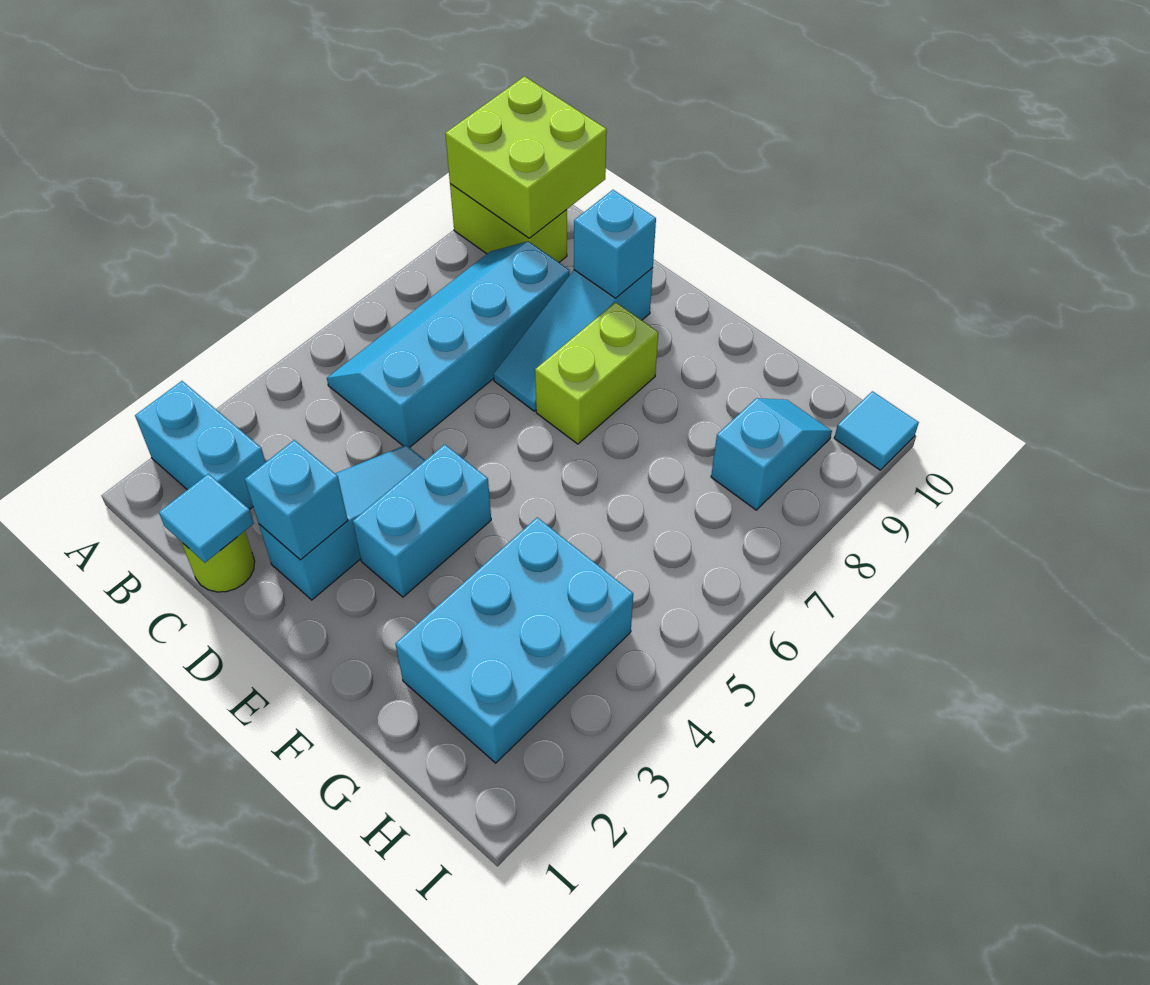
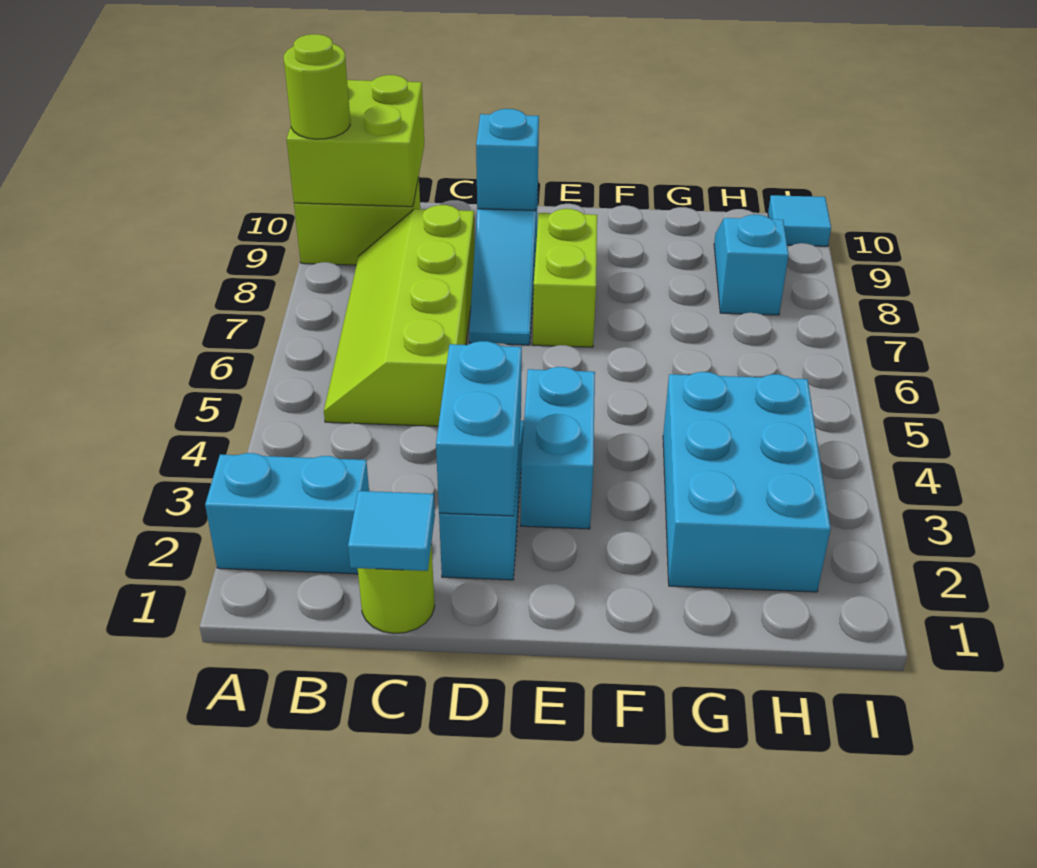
none -> lime 1x1 round brick [284,34,350,139]
cyan 2x4 slope [327,241,570,448] -> lime 2x4 slope [324,205,475,426]
cyan 1x1 brick [245,440,348,560] -> cyan 1x2 brick [436,341,522,516]

